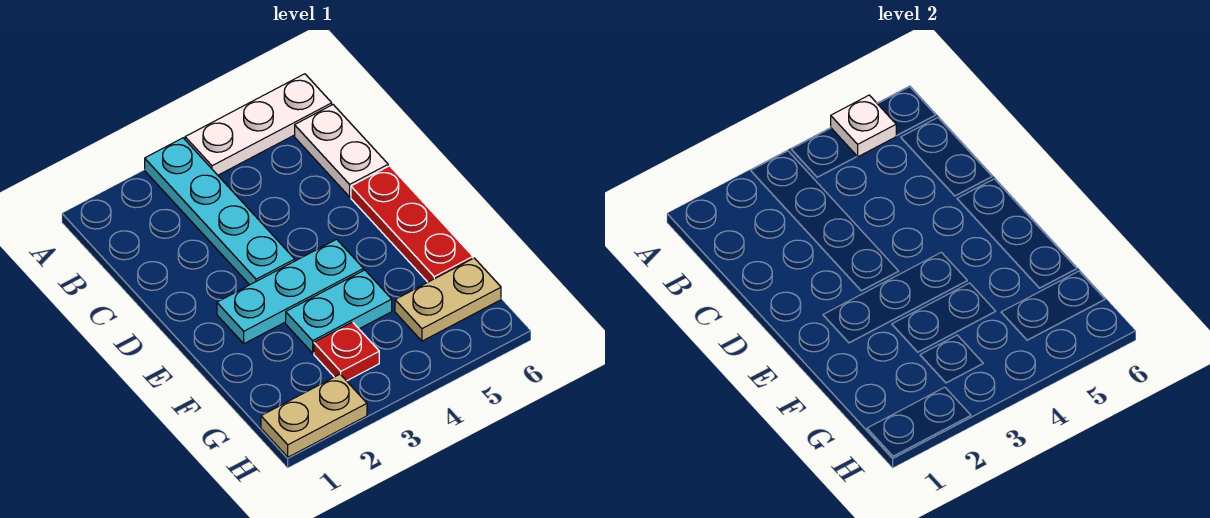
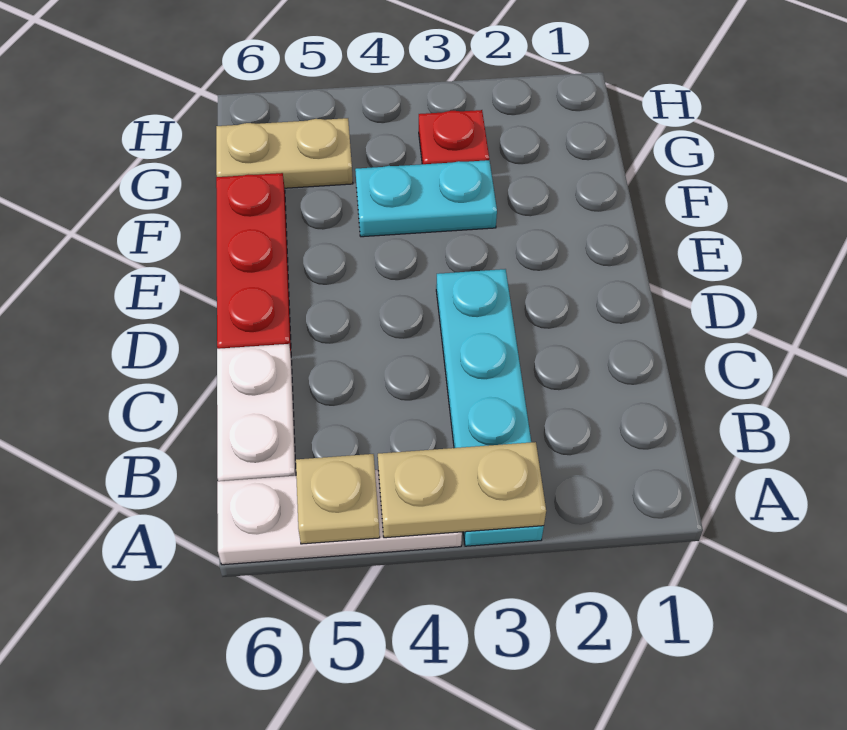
white 1x1 plate [831,95,896,157] -> tan 1x1 plate [296,454,380,544]
cyan 1x3 plate [217,239,364,344] -> none
tan 1x2 plate [261,374,367,457] -> tan 1x2 plate moved to [378,442,546,538]

